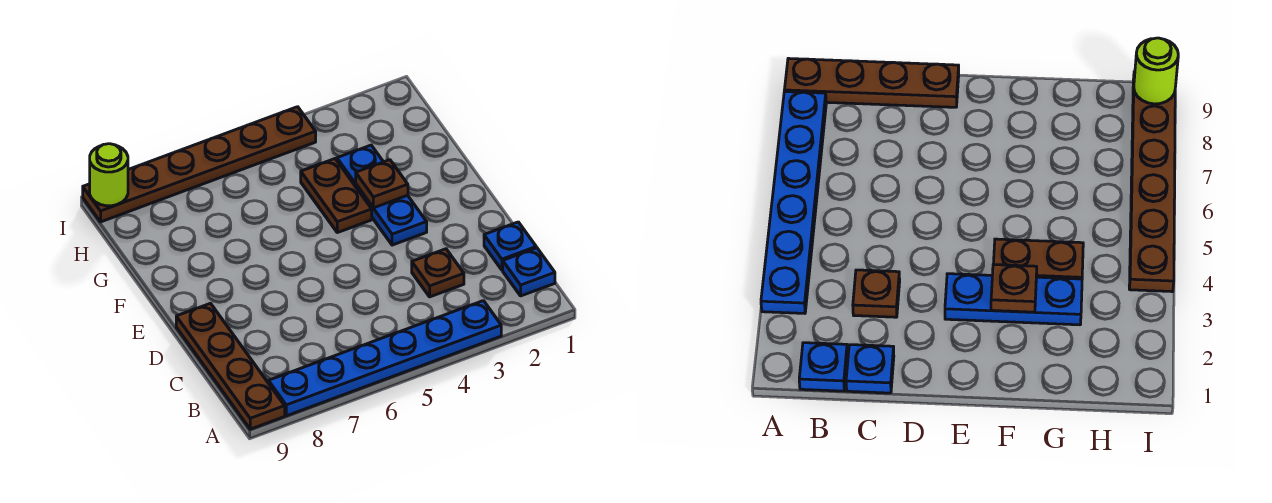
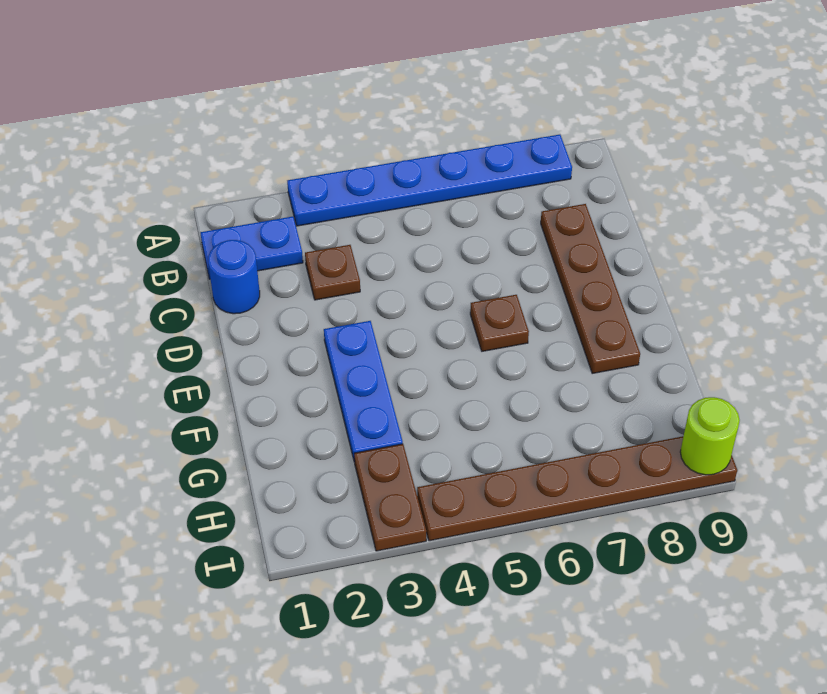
brown 1x4 plate [176,303,285,429] -> brown 1x4 plate moved to [541,204,640,373]
blue 1x1 plate [503,248,555,296] -> blue 1x2 plate [201,217,303,279]
blue 1x1 plate [484,222,536,270] -> blue 1x1 round brick [208,240,260,314]
brown 1x1 plate [356,160,408,208] -> brown 1x1 plate moved to [470,295,529,351]
brown 1x2 plate [301,159,372,233] -> brown 1x2 plate moved to [354,444,426,551]

